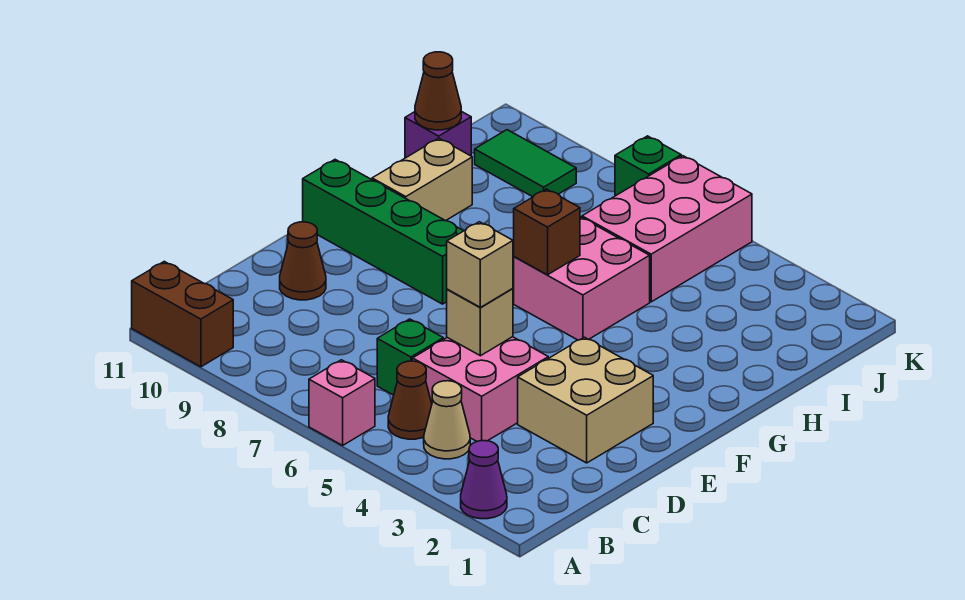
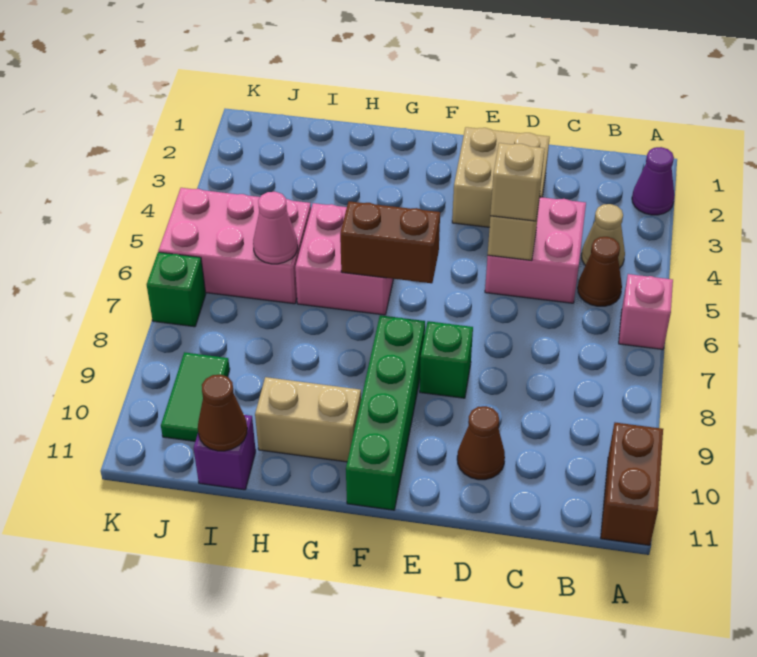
green 1x1 brick [377,319,443,395] -> green 1x1 brick moved to [420,321,473,398]
brown 1x1 brick [514,189,580,275] -> brown 1x2 brick [340,201,440,283]
none -> pink 1x1 cone [253,192,298,264]

